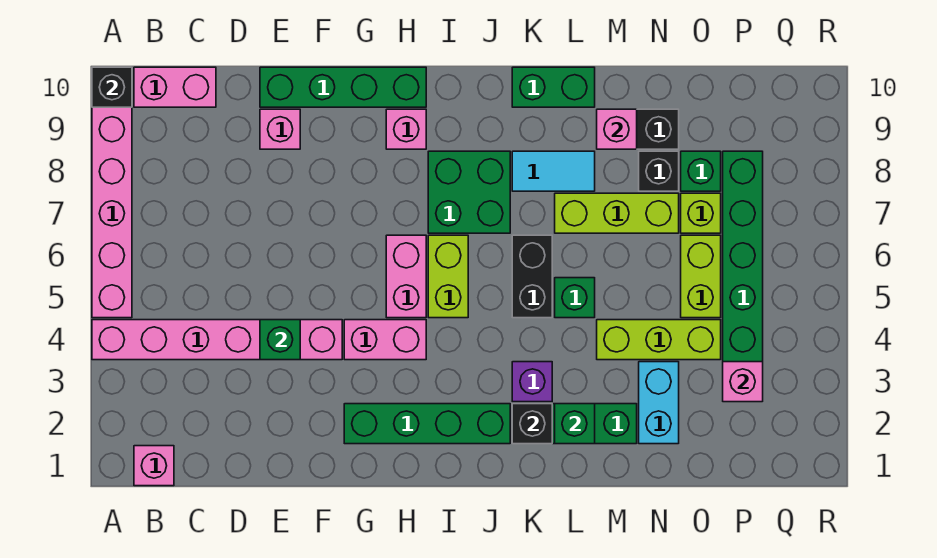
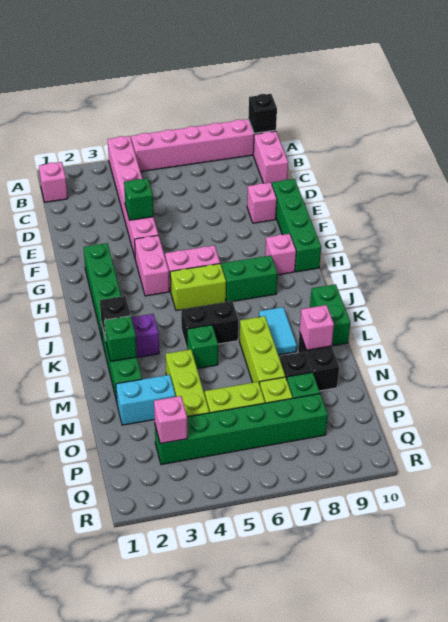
green 2x2 brick [428,151,510,233] -> green 1x2 brick [222,256,277,302]

